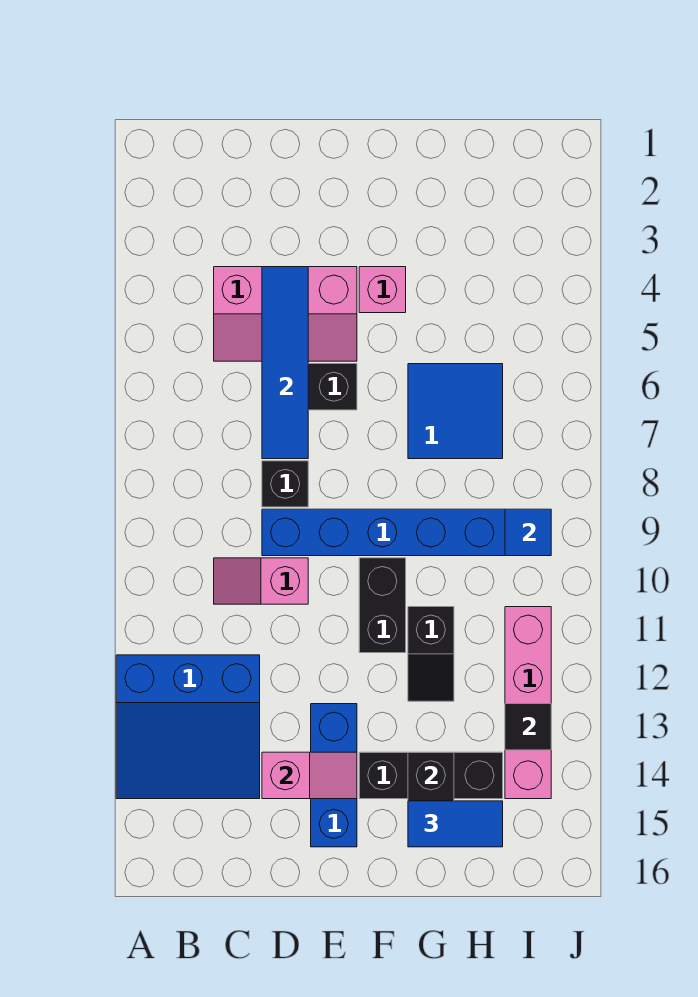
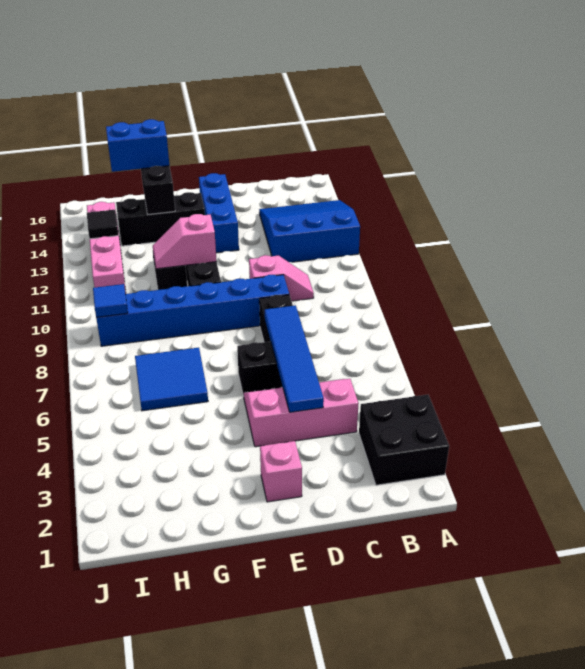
none -> black 2x2 brick [359,395,449,485]
pink 1x2 slope [262,752,357,799] -> pink 1x2 slope moved to [153,214,217,269]
pink 1x1 brick [359,267,406,313] -> pink 1x1 brick moved to [260,441,302,502]
blue 1x2 tile [408,801,503,847] -> blue 1x2 brick [106,119,169,172]

